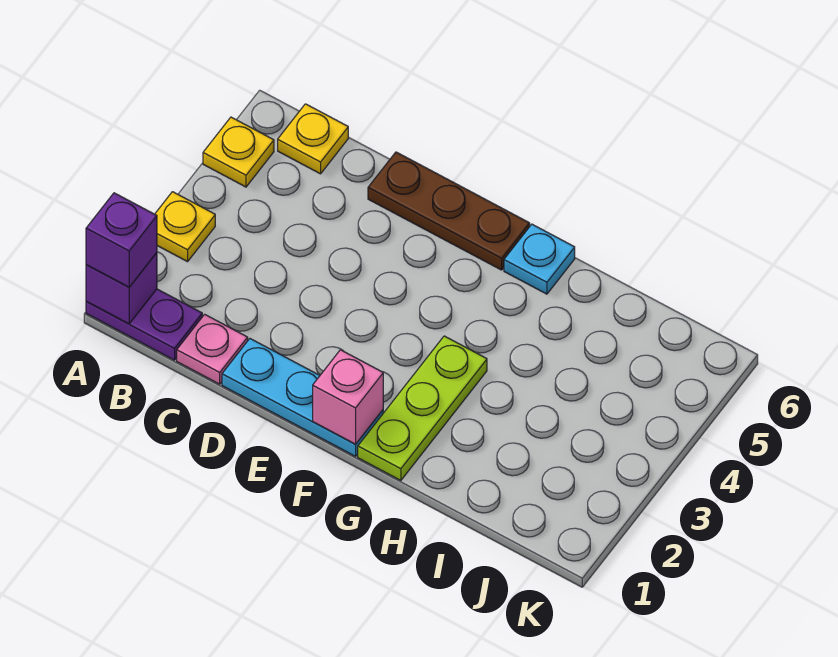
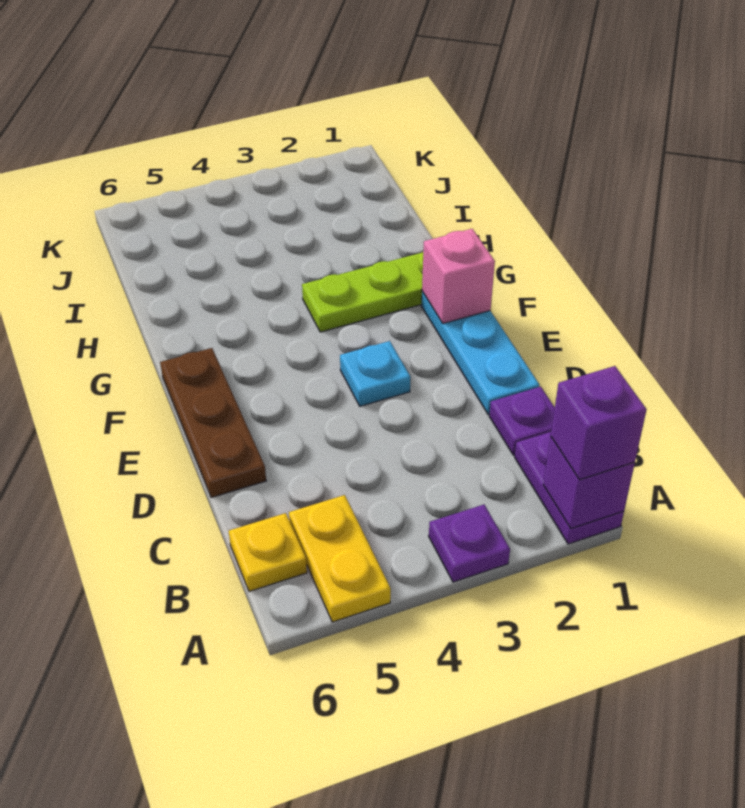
yellow 1x1 plate [155,192,215,262] -> purple 1x1 plate [429,505,510,582]
yellow 1x1 plate [203,117,274,187] -> yellow 1x2 plate [289,495,391,622]
pink 1x1 plate [177,314,248,384] -> purple 1x1 plate [489,387,555,455]
cyan 1x1 plate [504,224,575,294] -> cyan 1x1 plate moved to [340,341,411,406]

